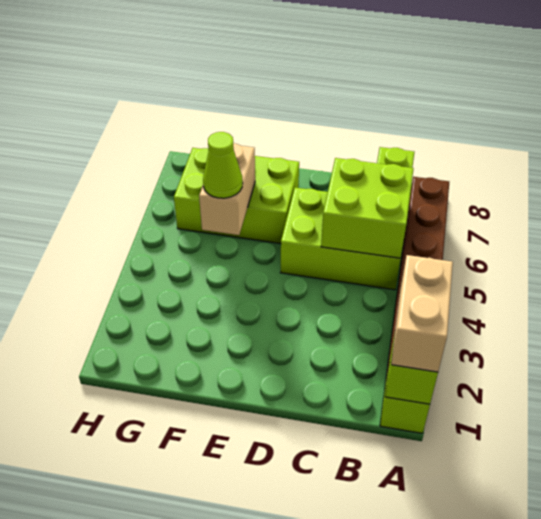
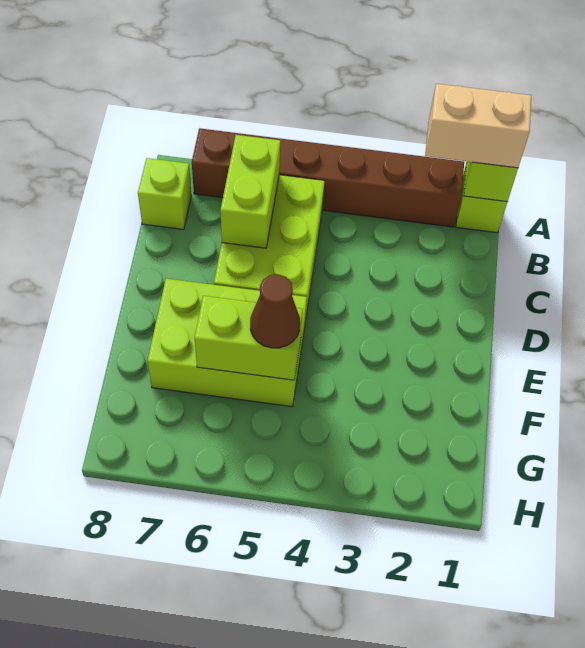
lime 2x2 brick [321,158,414,258] -> lime 1x2 brick [220,135,280,248]
lime 2x3 brick [174,148,299,244] -> lime 2x3 brick turned to [147,279,307,407]
tan 1x2 brick [199,143,255,235] -> lime 1x2 brick [195,296,303,380]
lime 1x1 cone [203,132,243,198] -> brown 1x1 cone [250,274,300,348]

